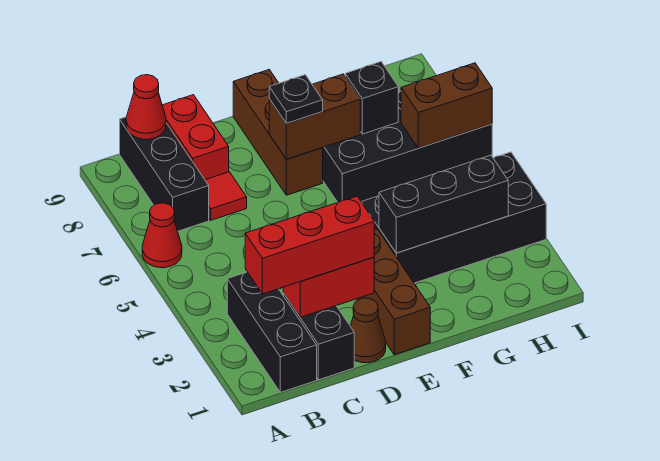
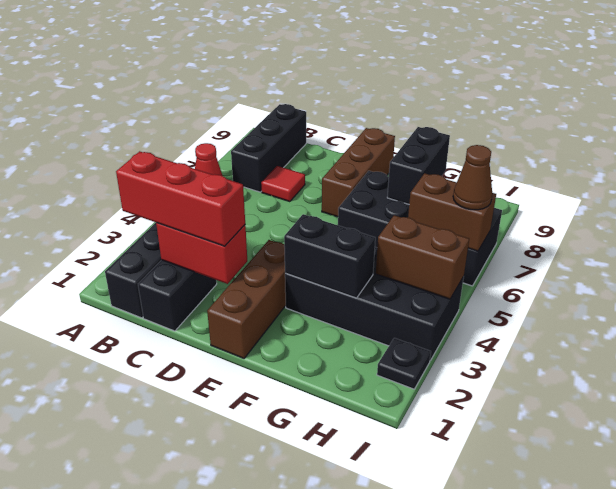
red 1x1 cone [126,75,166,139] -> none
red 1x2 brick [162,95,229,180] -> none
brown 1x1 cone [350,298,386,363] -> brown 1x1 cone moved to [453,145,492,210]
brown 1x2 brick [269,74,360,159] -> brown 1x2 brick moved to [376,215,469,299]
black 1x1 plate [269,75,323,123] -> black 1x1 plate moved to [377,338,431,389]
black 1x3 brick [379,155,508,253] -> black 1x2 brick [284,214,375,298]
black 1x1 brick [345,62,398,134] -> black 1x2 brick [387,127,450,204]

